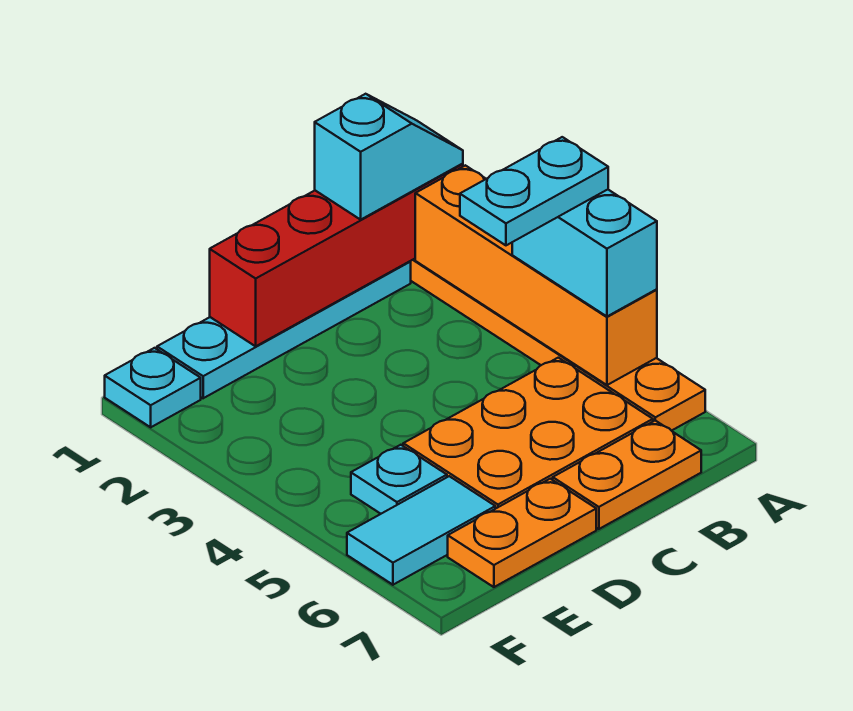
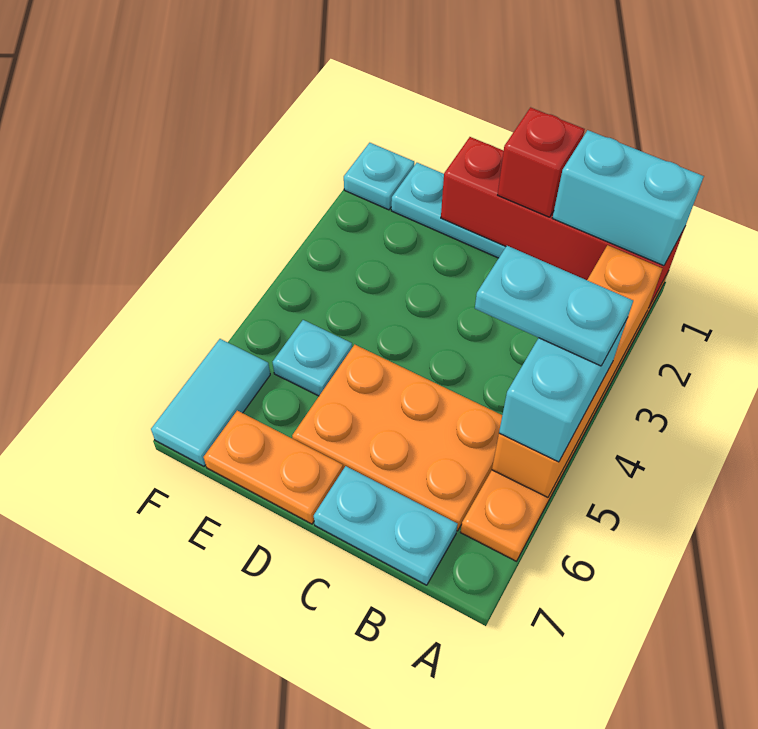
cyan 1x2 slope [315,94,463,220] -> cyan 1x2 brick [553,130,704,266]
orange 1x2 plate [553,421,701,529] -> cyan 1x2 plate [314,466,458,585]
none -> red 1x1 brick [498,107,585,217]
cyan 1x2 tile [347,476,495,585] -> cyan 1x2 tile turned to [151,339,270,466]

